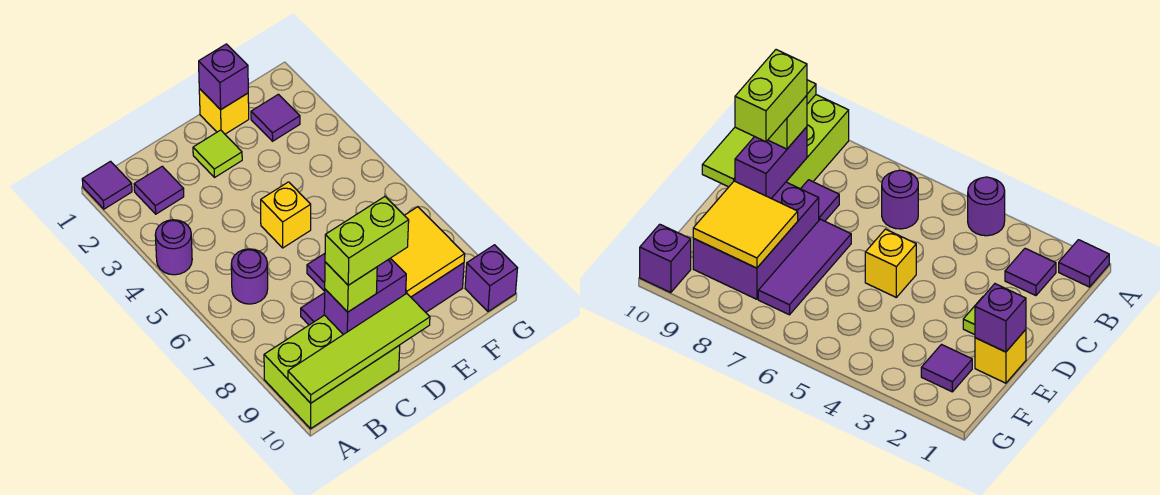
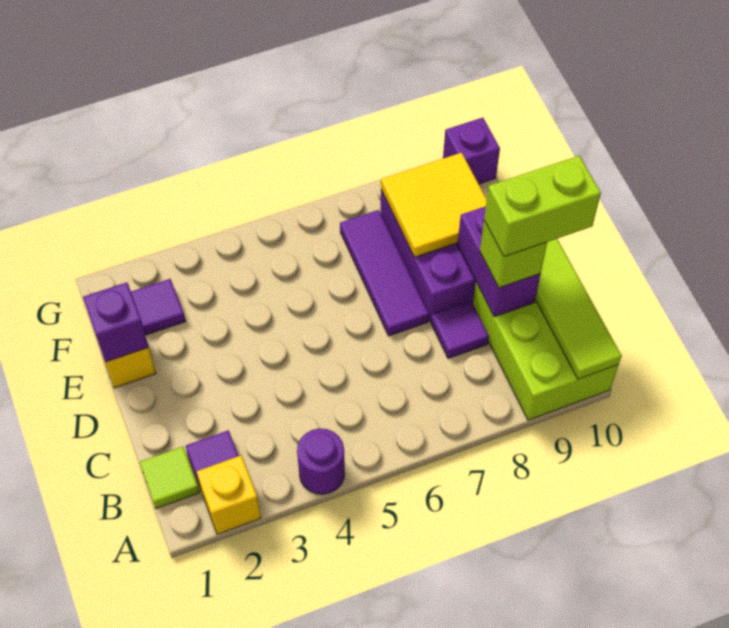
purple 1x1 tile [82,161,132,209] -> none
purple 1x1 round brick [231,249,268,304] -> none
lime 1x2 brick [325,197,409,285] -> lime 1x2 brick turned to [484,156,601,257]
lime 1x1 tile [193,130,242,177] -> lime 1x1 tile moved to [140,447,199,509]
yellow 1x1 brick [261,182,311,248] -> yellow 1x1 brick moved to [197,456,261,534]

